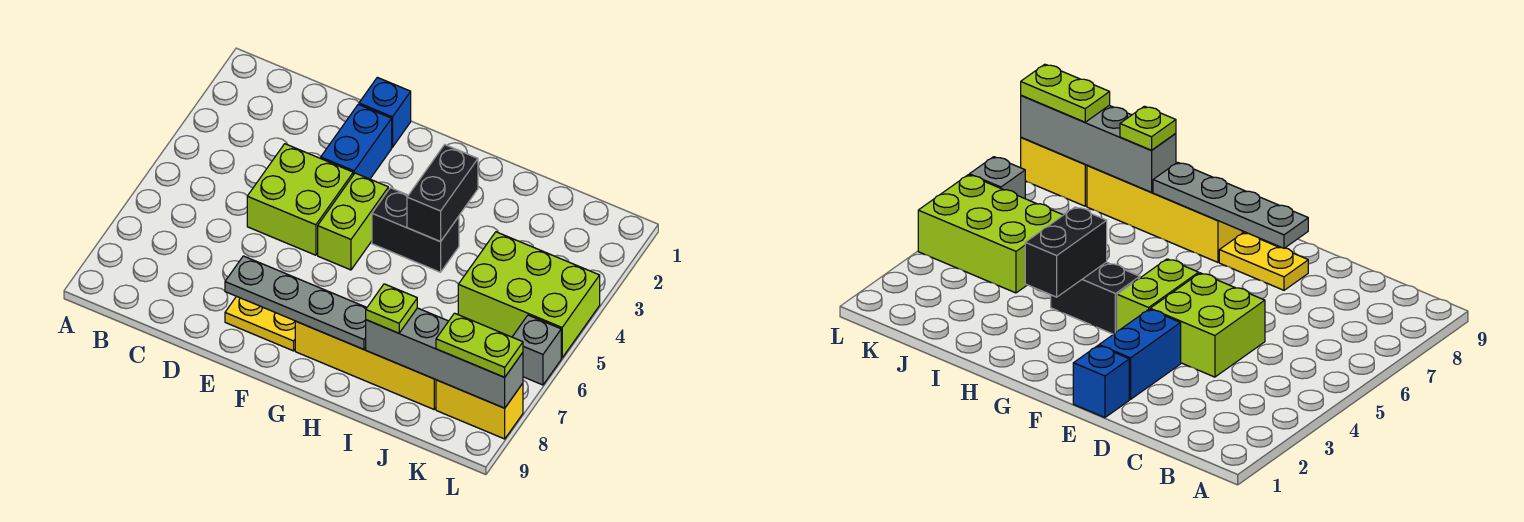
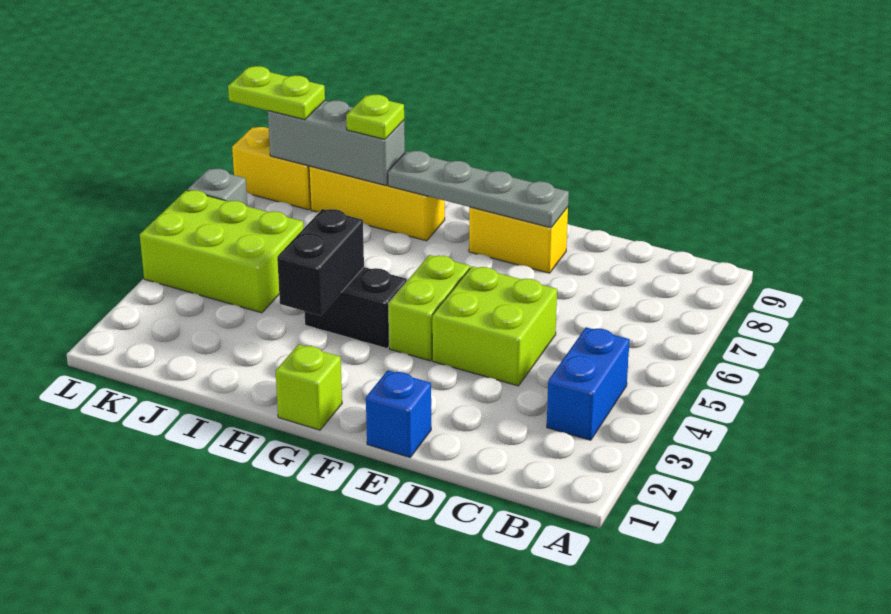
blue 1x2 brick [321,104,392,179] -> blue 1x2 brick moved to [547,327,630,440]
yellow 1x2 plate [225,296,295,351] -> yellow 1x2 brick [469,207,568,273]
none -> lime 1x1 brick [276,345,342,430]
yellow 1x4 brick [295,321,436,409] -> yellow 1x3 brick [309,166,445,241]
grey 1x4 brick [366,308,523,408] -> grey 1x3 brick [268,100,405,185]

